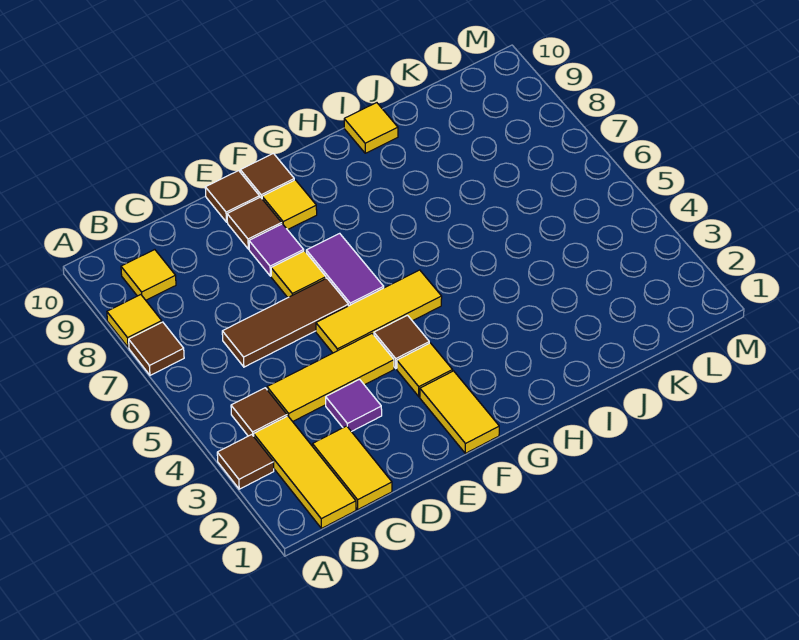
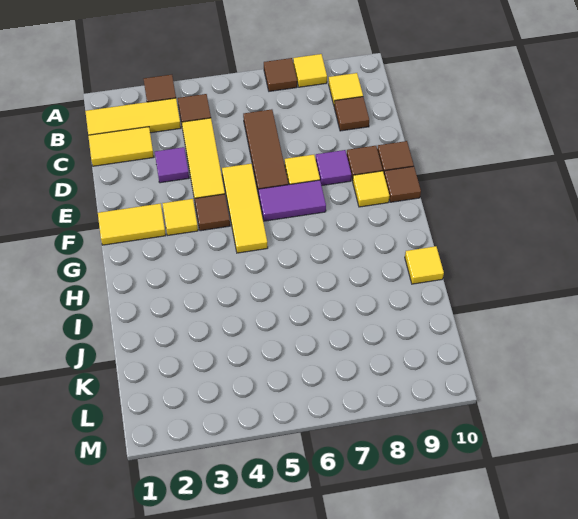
none -> brown 1x1 tile [334,97,369,131]

